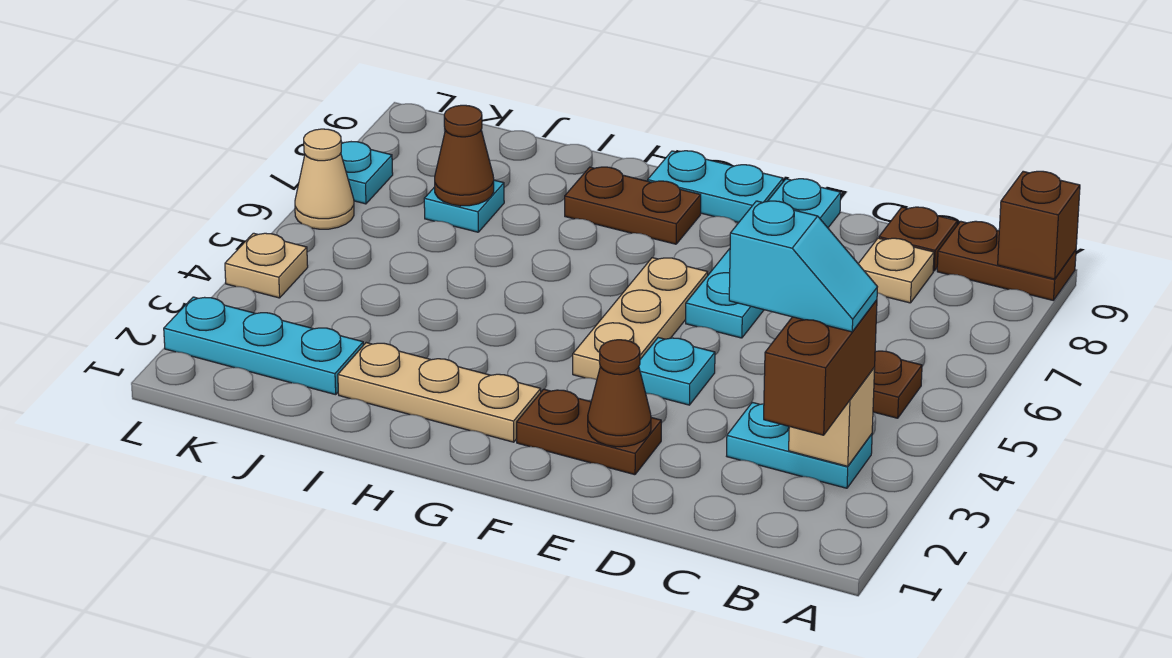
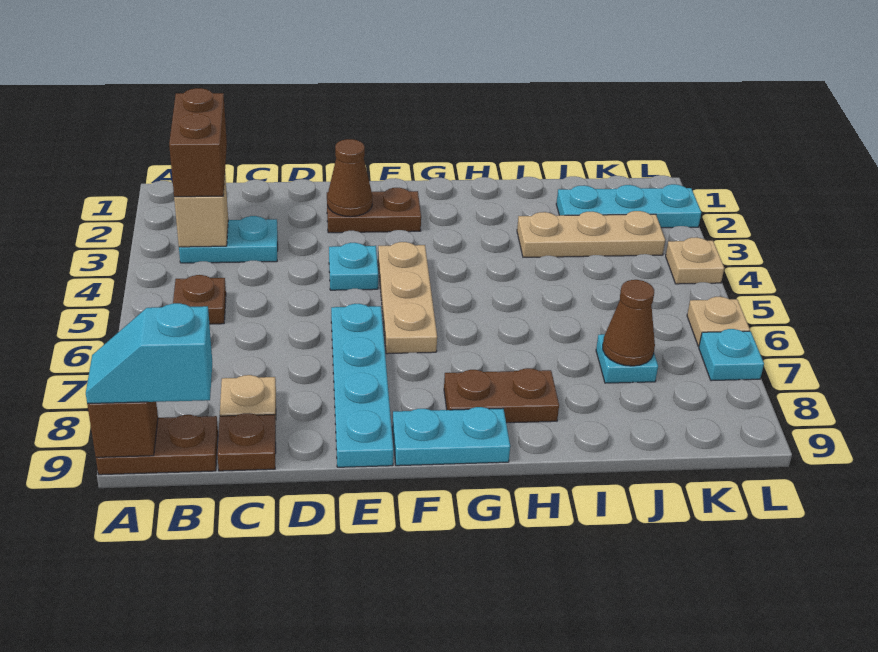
cyan 1x2 slope [729,201,877,332] -> cyan 1x2 slope moved to [86,303,212,404]
tan 1x3 plate [338,343,541,442] -> tan 1x3 plate moved to [517,211,665,257]
tan 1x1 cone [295,129,354,229] -> tan 1x1 plate [687,297,750,346]

